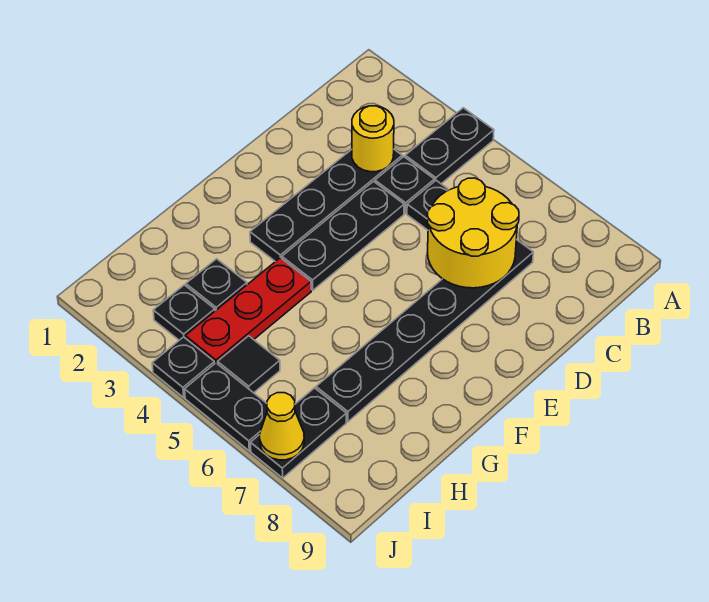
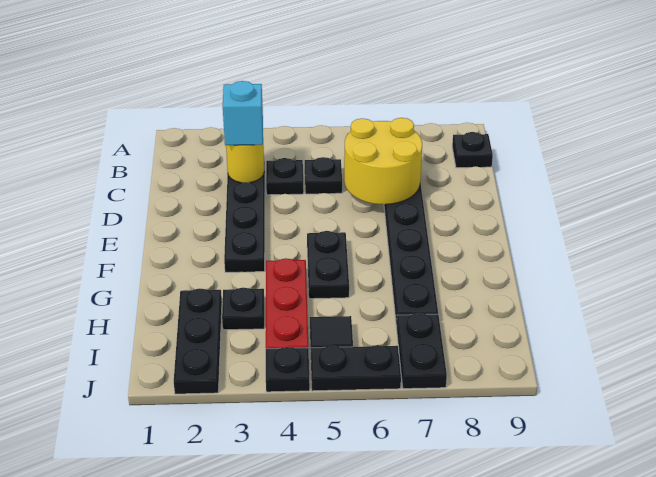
black 1x2 plate [405,108,494,184] -> black 1x2 plate moved to [307,231,349,299]
none -> cyan 1x1 brick [223,81,263,145]
black 1x3 plate [282,181,404,290] -> black 1x3 plate moved to [174,288,222,394]
black 1x1 plate [153,285,215,340] -> black 1x1 plate moved to [452,132,493,168]
yellow 1x1 cone [260,393,304,460] -> none

